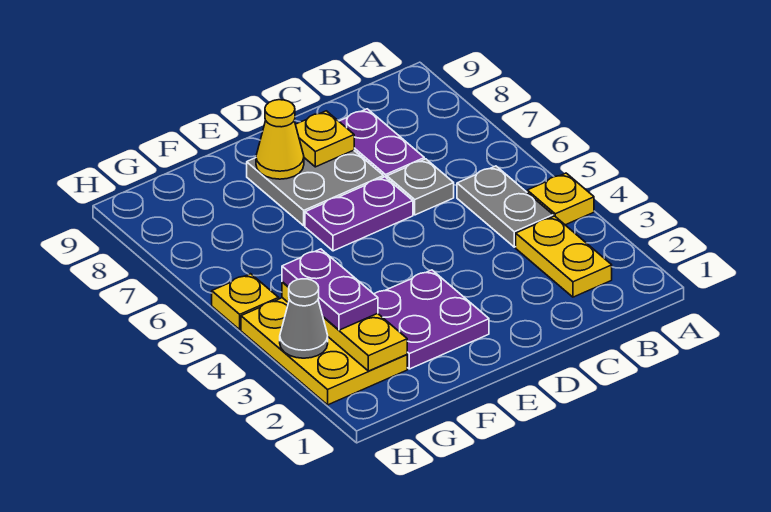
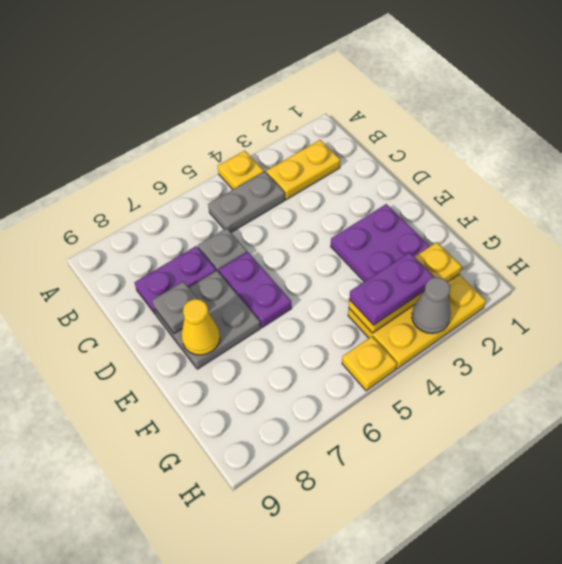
yellow 1x1 plate [295,111,354,167] -> grey 1x1 plate [152,281,198,334]

